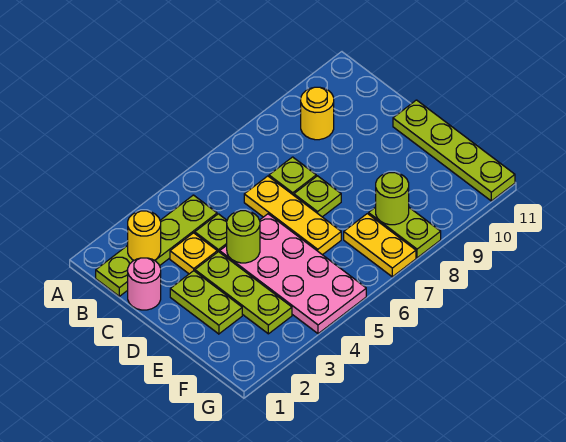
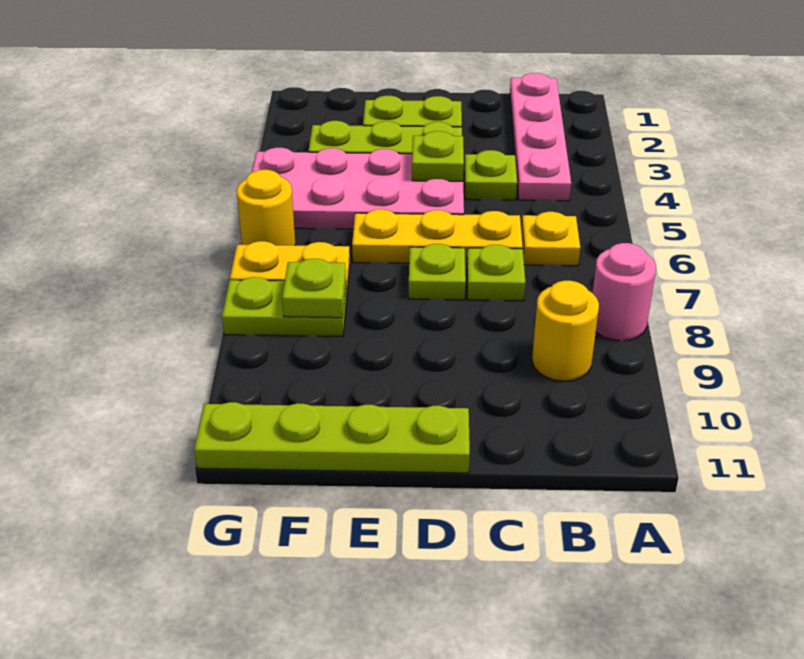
lime 1x4 plate [96,195,217,296] -> pink 1x4 plate [510,73,571,201]
yellow 1x1 round brick [128,211,161,260] -> yellow 1x1 round brick moved to [237,170,295,245]
pink 1x1 round brick [128,258,161,310] -> pink 1x1 round brick moved to [593,243,656,341]
yellow 1x1 plate [170,233,217,274] -> yellow 1x1 plate moved to [521,212,580,266]
lime 1x1 round brick [227,211,260,263] -> lime 1x1 plate [412,131,464,181]
lime 1x1 round brick [376,173,409,225] -> lime 1x1 plate [282,259,346,318]

